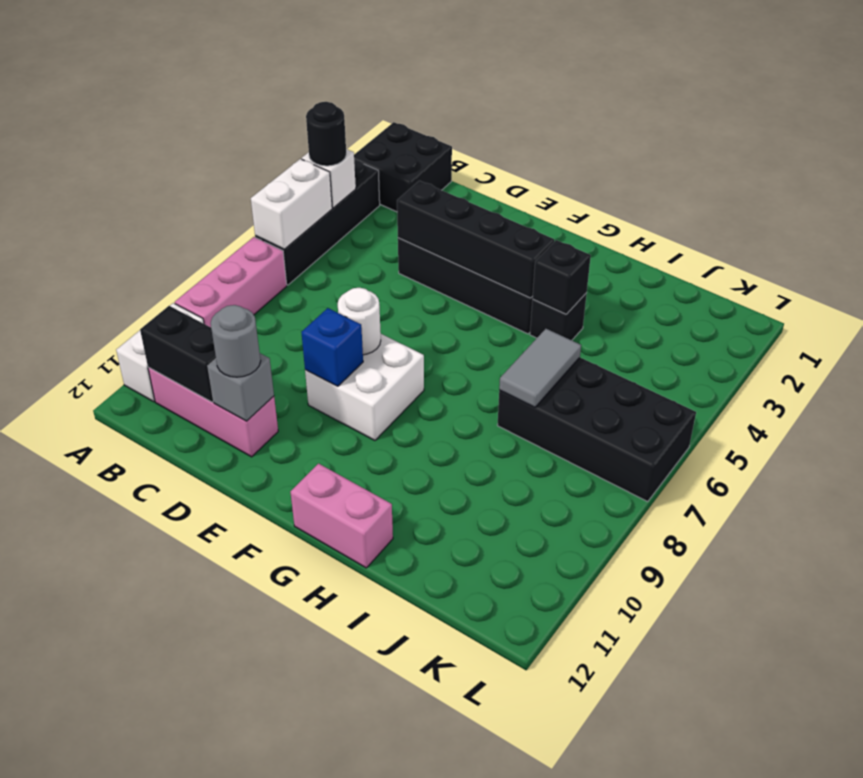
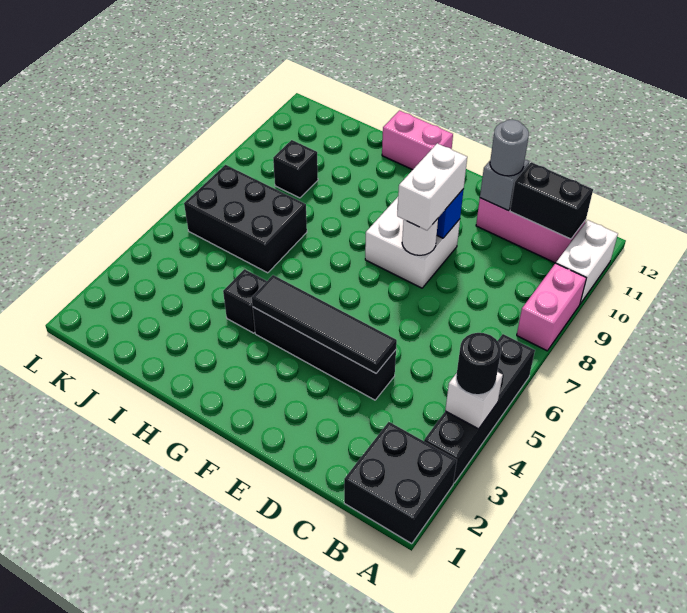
white 1x2 brick [251,159,332,249] -> white 1x2 brick moved to [397,143,467,230]
pink 1x3 brick [175,237,287,327] -> pink 1x2 brick [517,263,586,351]
black 1x4 brick [397,181,554,298] -> black 1x4 tile [252,275,397,373]
black 1x1 brick [532,240,591,314] -> black 1x1 brick moved to [273,140,318,198]
black 2x4 brick [497,358,696,502] -> black 2x3 brick [184,165,307,273]
grey 1x2 tile [499,329,581,407] -> none

